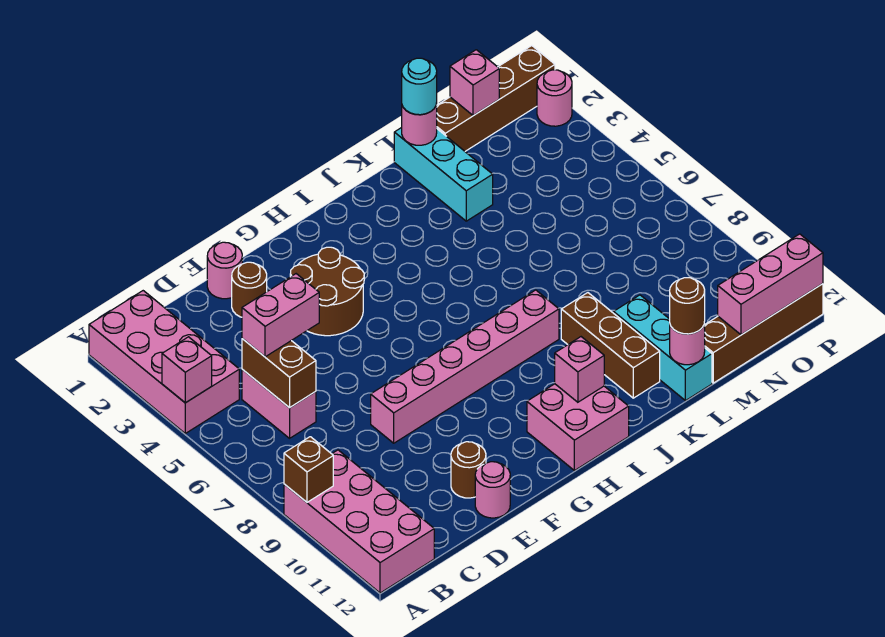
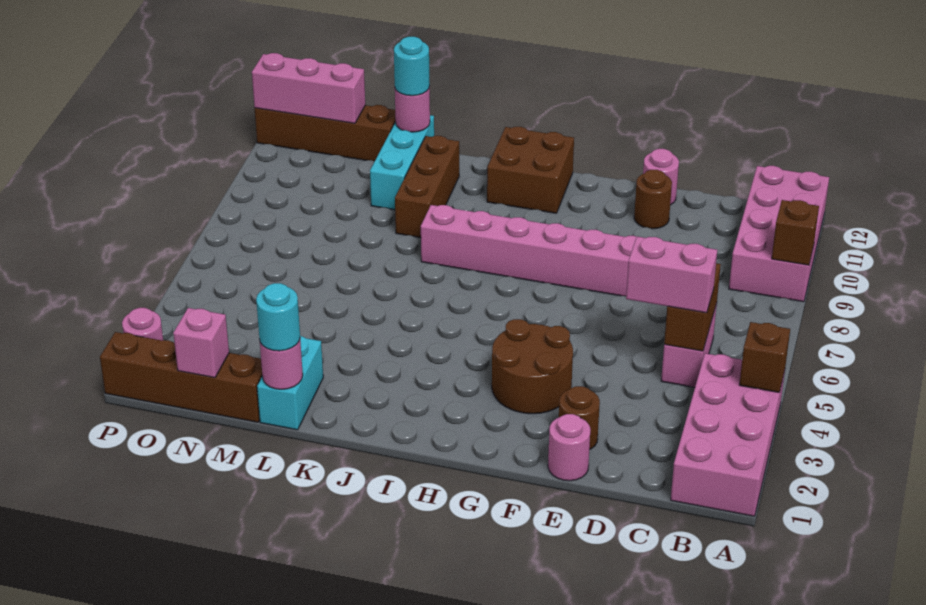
pink 1x1 brick [162,337,212,403] -> brown 1x1 brick [739,322,790,392]
pink 2x2 brick [527,384,629,471] -> brown 2x2 brick [487,127,574,213]
pink 1x1 brick [555,337,604,402] -> none
cyan 1x3 brick [394,128,493,221] -> cyan 1x2 brick [257,336,323,430]
brown 1x1 round brick [670,278,705,334] -> cyan 1x1 round brick [394,37,430,96]

